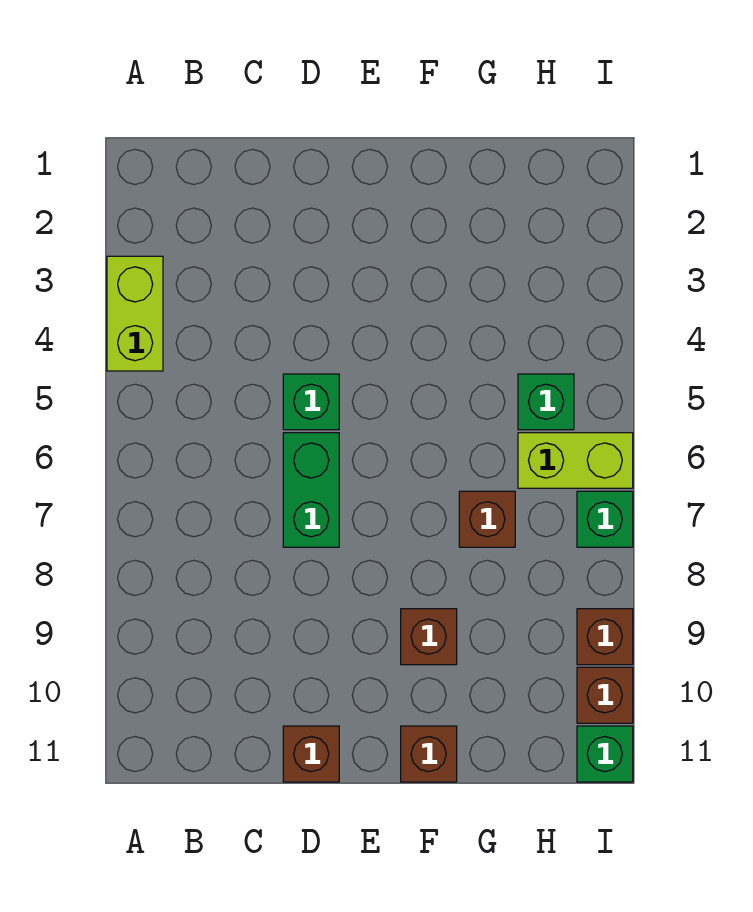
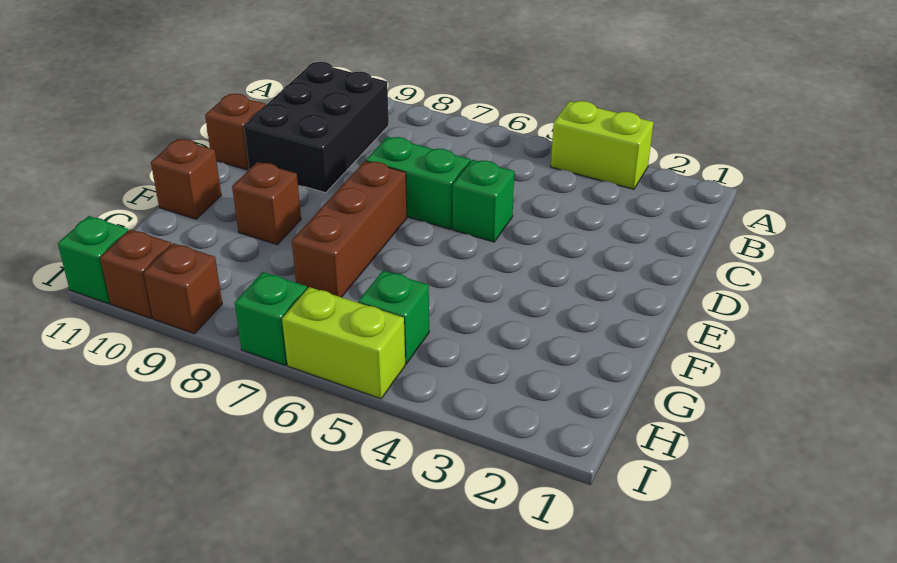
none -> black 2x3 brick [244,62,389,193]
brown 1x1 brick [459,491,515,547] -> brown 1x3 brick [292,161,407,297]
lime 1x2 brick [518,433,633,488] -> lime 1x2 brick turned to [282,287,405,399]

